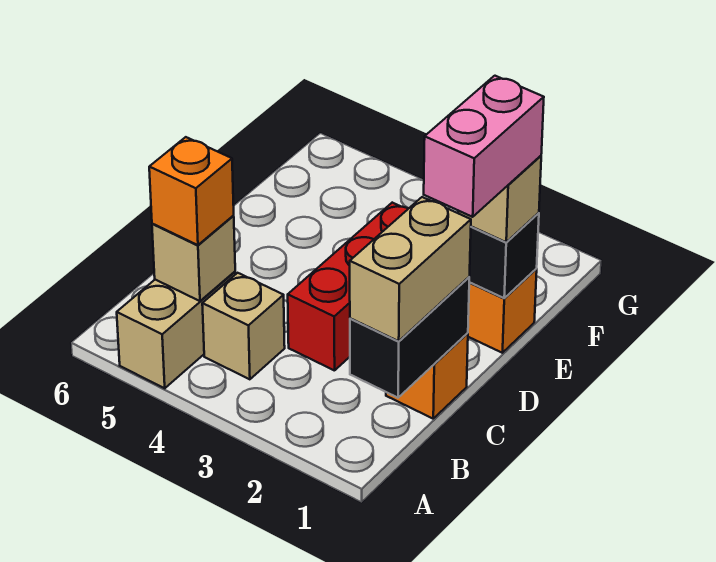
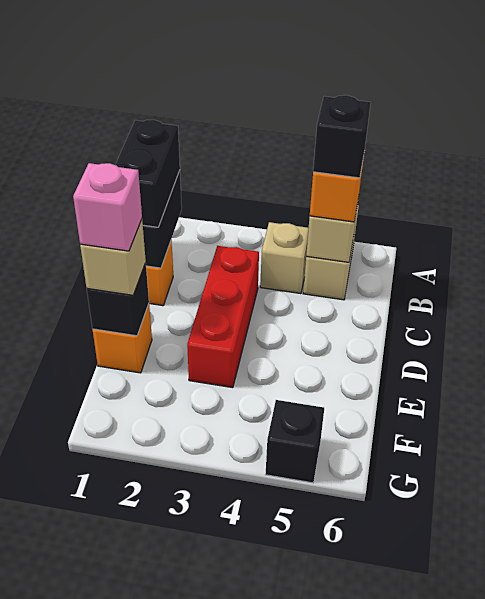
tan 1x2 brick [350,197,471,341] -> black 1x2 brick [115,120,180,227]
none -> black 1x1 brick [313,95,371,178]
pink 1x2 brick [424,76,544,217] -> pink 1x1 brick [73,163,142,251]
none -> black 1x1 brick [266,400,324,483]

